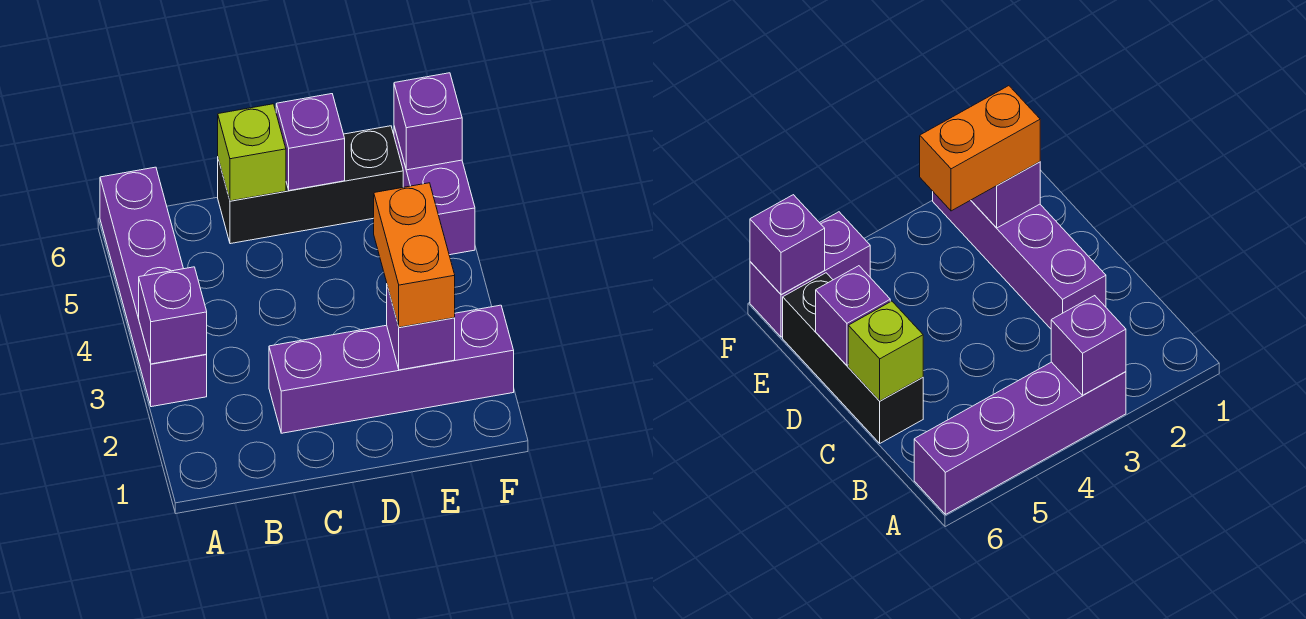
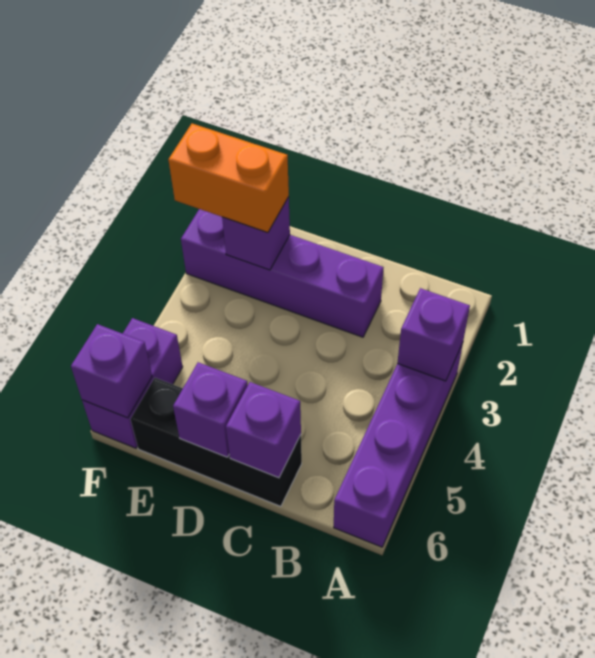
lime 1x1 brick [218,104,286,201] -> purple 1x1 brick [226,382,301,478]
orange 1x2 brick [374,183,455,327] -> orange 1x2 brick turned to [168,124,289,233]

